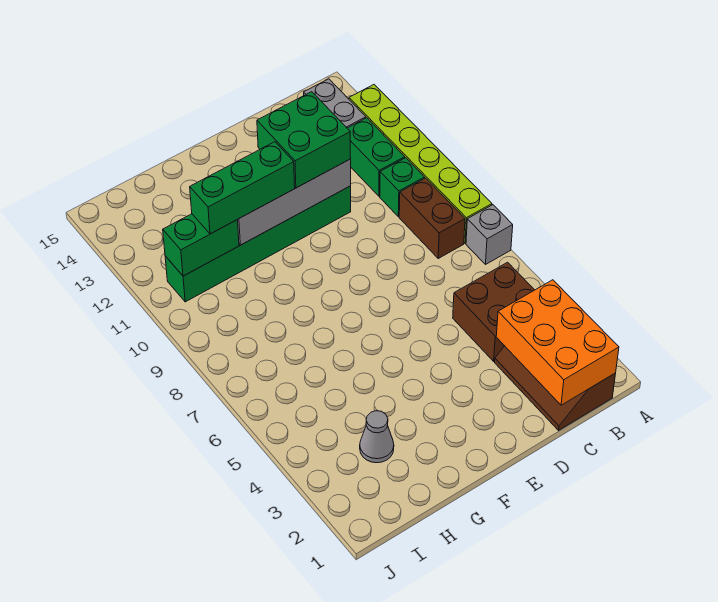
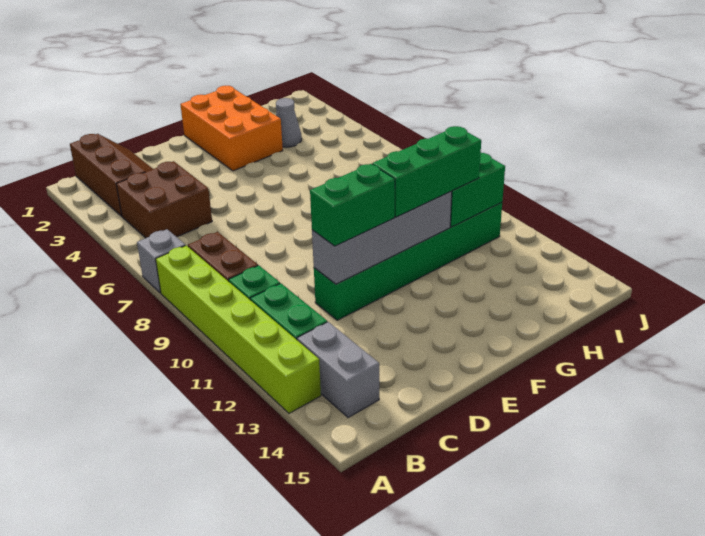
orange 2x3 brick [496,280,619,405] -> orange 2x3 brick moved to [180,86,283,171]
green 2x2 brick [257,92,351,188] -> green 1x2 brick [310,164,395,246]

